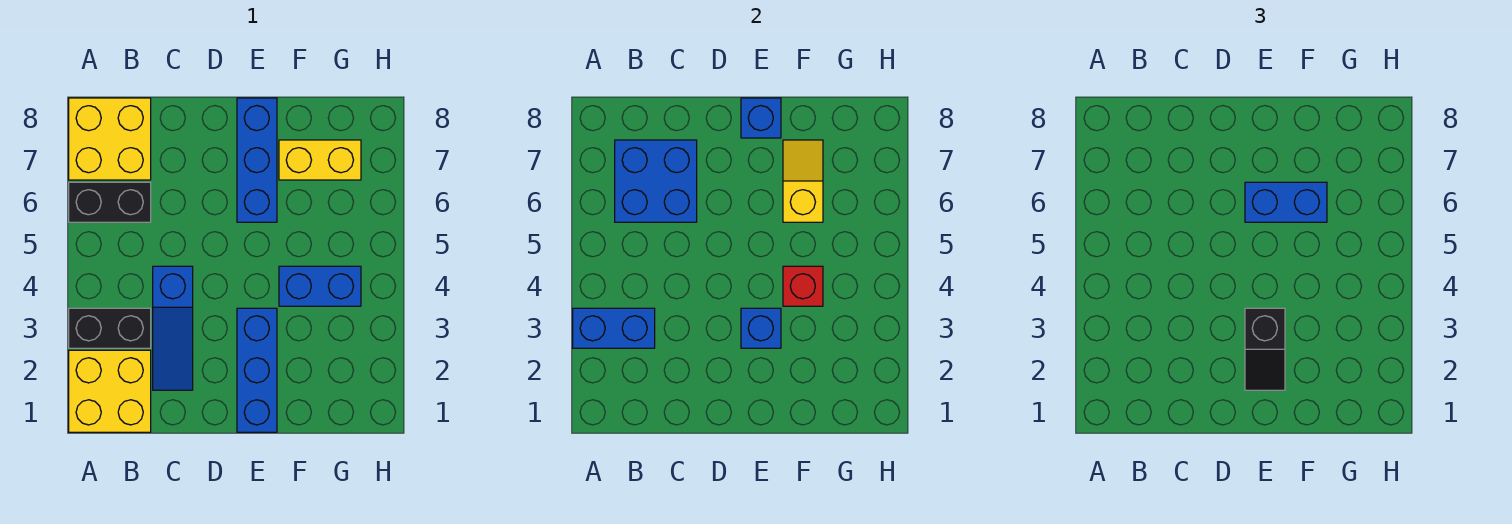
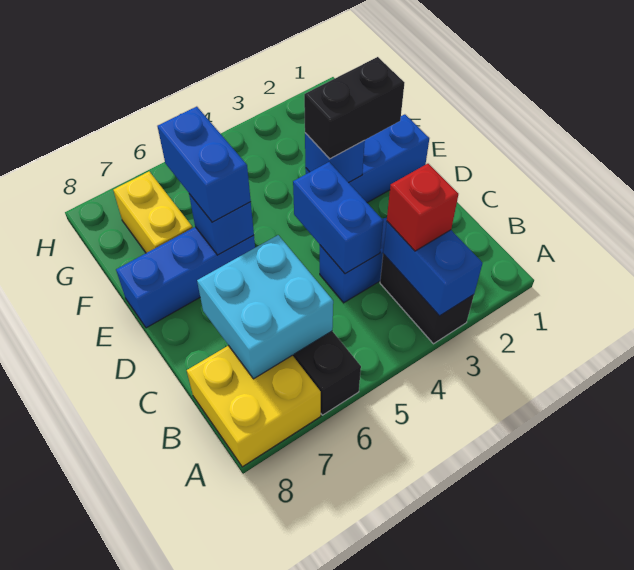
yellow 2x2 brick [69,350,151,432] -> none
blue 2x2 brick [615,140,697,222] -> cyan 2x2 brick [197,235,333,379]
black 1x2 slope [1245,308,1285,390] -> black 1x2 brick [304,57,404,159]
blue 1x1 brick [741,98,781,138] -> blue 1x1 brick moved to [189,194,254,255]
blue 1x2 brick [279,266,361,306] -> blue 1x2 brick moved to [293,162,383,274]
red 1x1 brick [783,266,823,306] -> red 1x1 brick moved to [387,164,458,251]
yellow 1x2 slope [783,140,823,222] -> none

